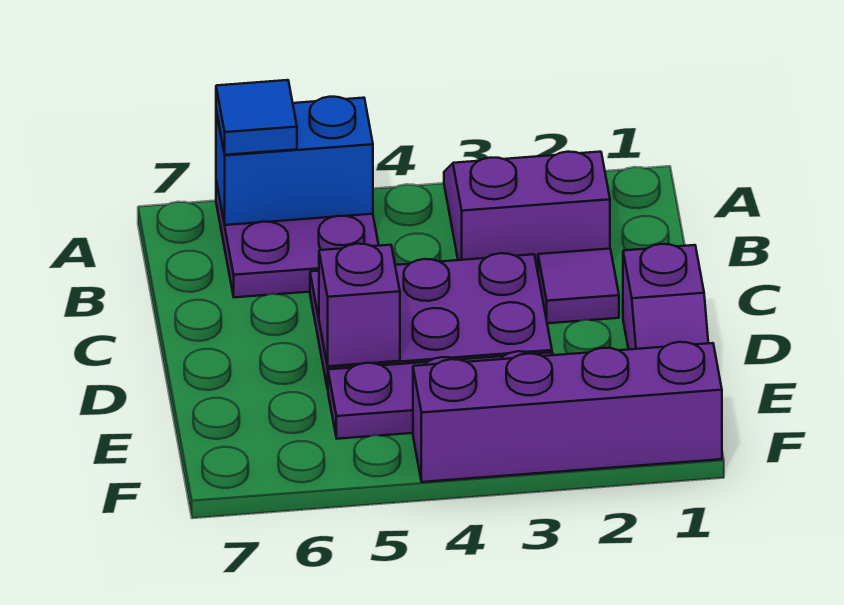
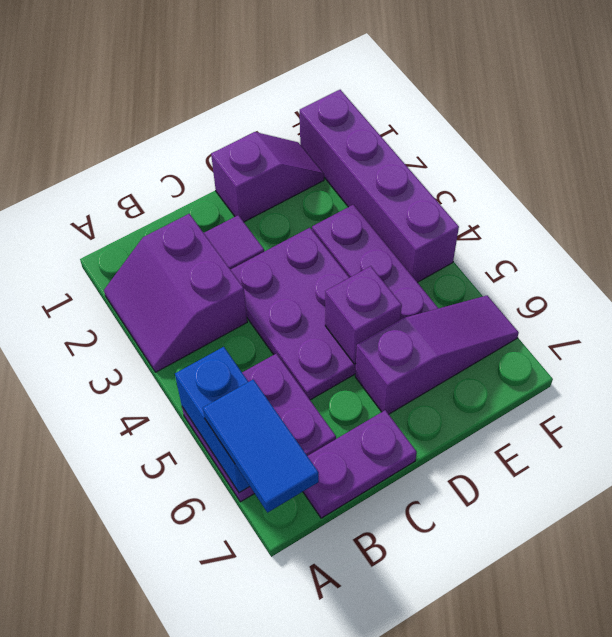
blue 1x1 tile [216,80,297,155] -> blue 1x2 tile [203,380,319,513]
none -> purple 1x2 plate [303,410,417,518]
none -> purple 1x3 slope [355,295,519,414]

